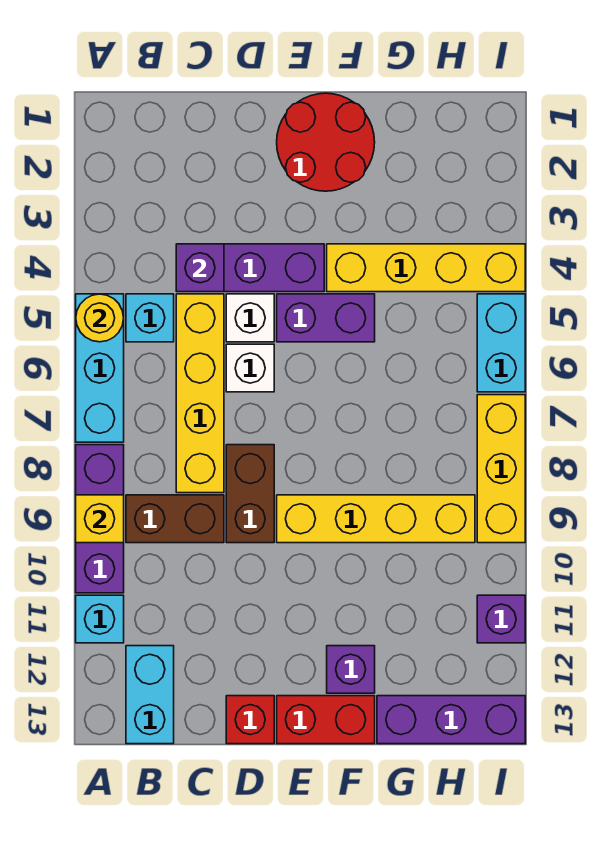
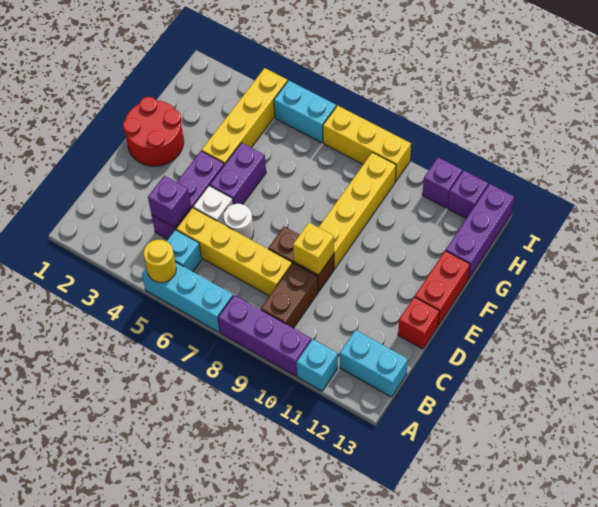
yellow 1x1 brick [76,495,124,543] -> yellow 1x1 brick moved to [293,223,334,275]
white 1x1 brick [226,344,274,392] -> white 1x1 round brick [223,204,254,239]
purple 1x1 brick [327,646,375,693] -> purple 1x1 brick moved to [448,171,488,218]

